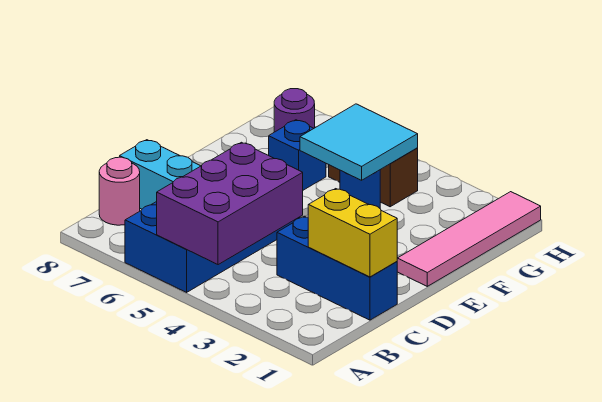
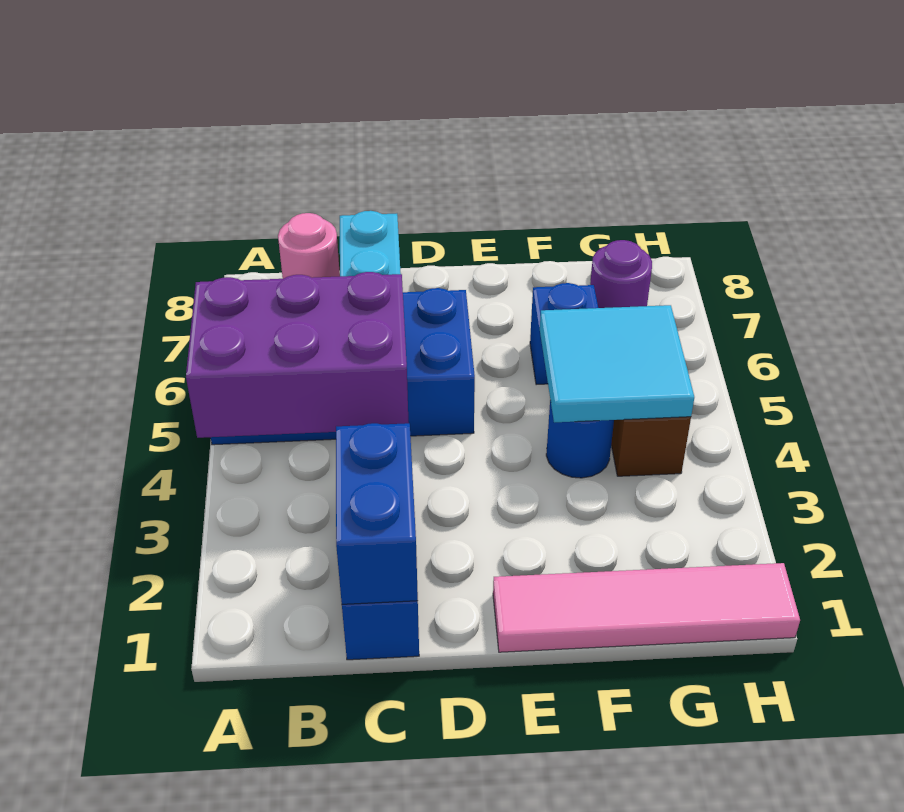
yellow 1x2 brick [308,189,397,277] -> blue 1x2 brick [336,423,418,604]

